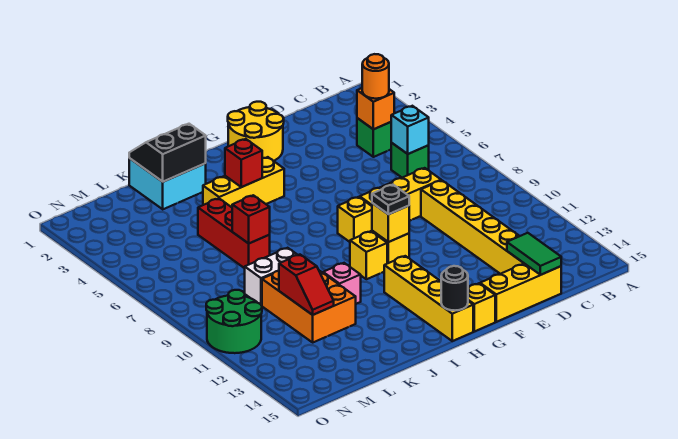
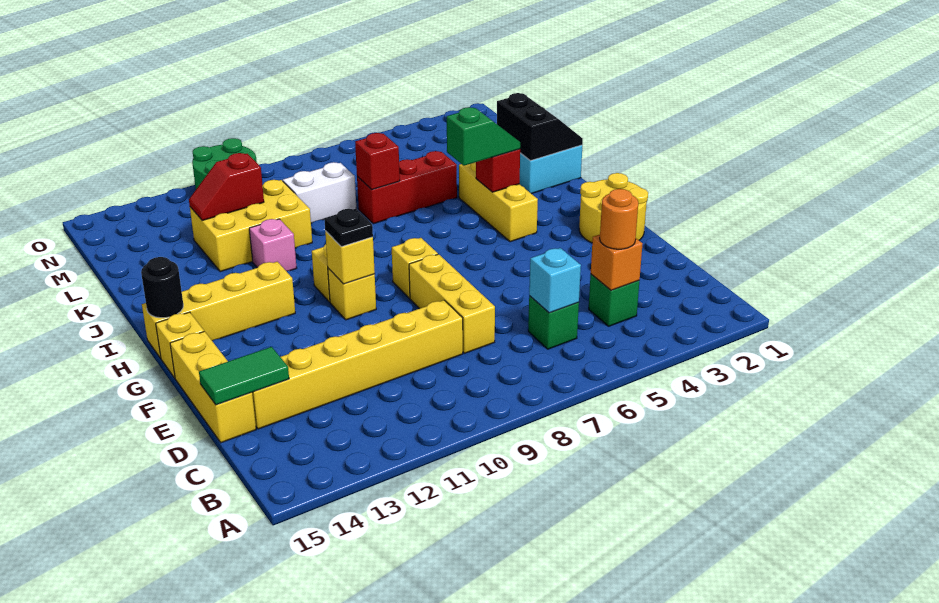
none -> green 1x2 slope [447,107,520,166]
white 1x2 brick [245,248,297,305] -> white 1x2 brick turned to [283,162,356,223]
orange 2x3 brick [262,271,356,342] -> yellow 2x3 brick [190,180,312,272]

